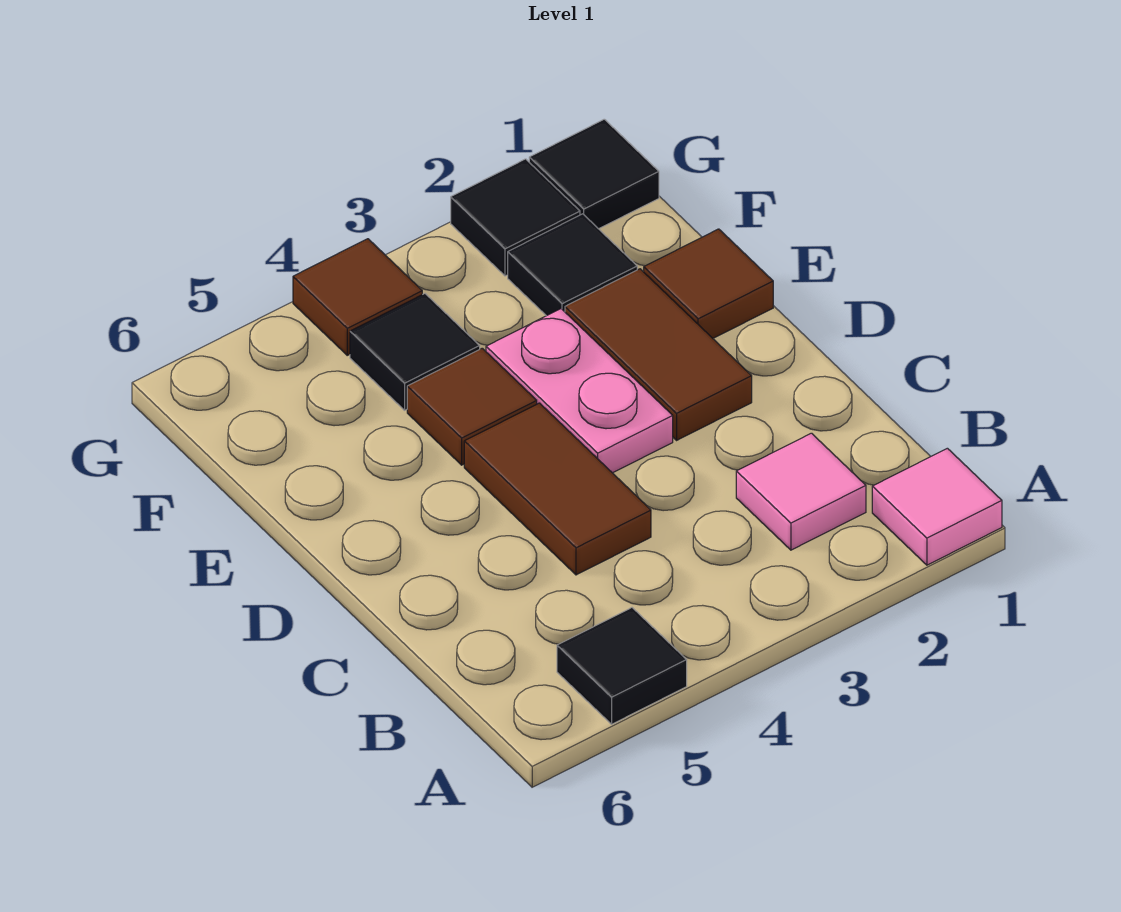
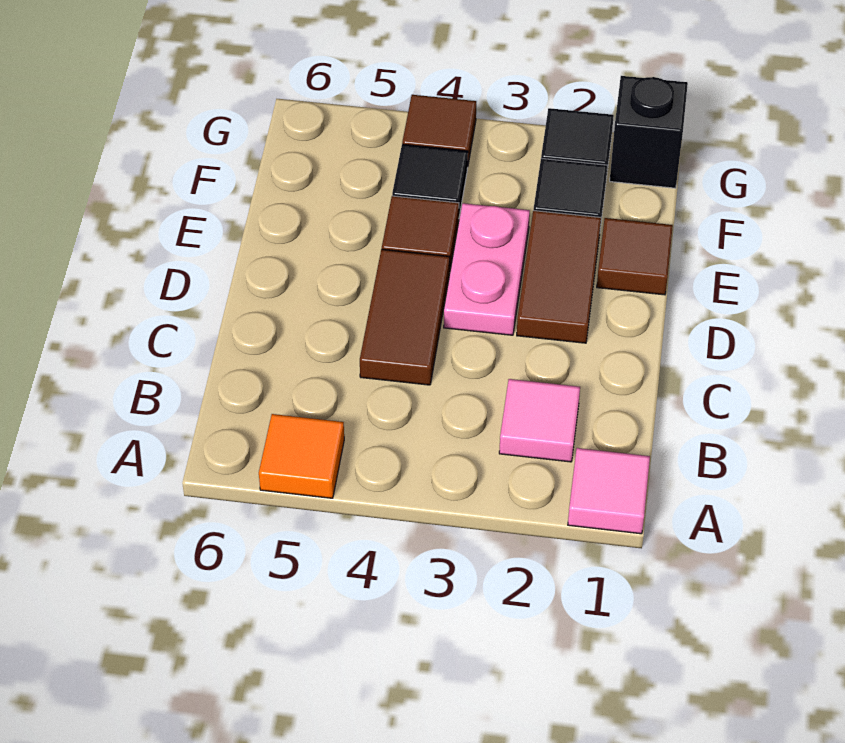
black 1x1 tile [557,608,687,724] -> orange 1x1 tile [259,414,344,498]
black 1x1 tile [529,119,659,229] -> black 1x1 brick [610,76,688,188]

